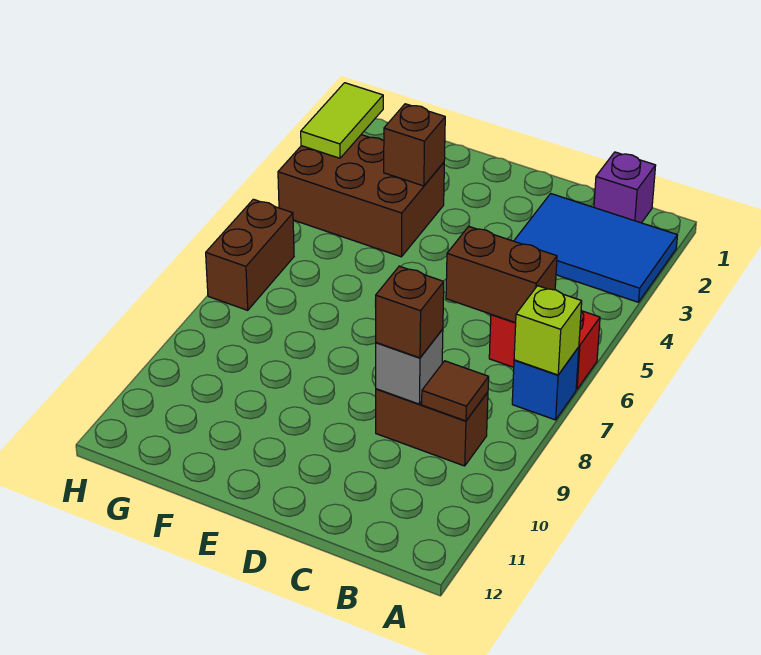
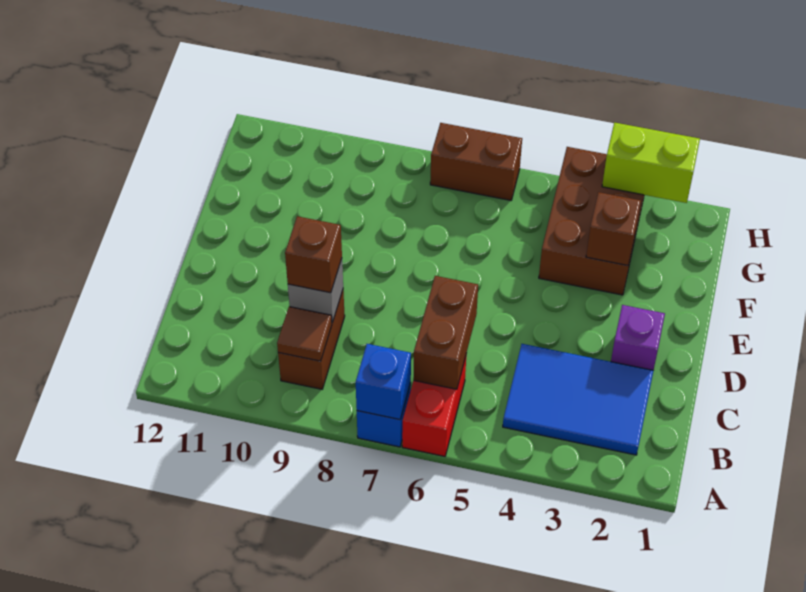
blue 2x3 tile [514,194,678,302] -> blue 2x3 tile turned to [503,344,653,455]
lime 1x1 brick [514,286,582,375] -> blue 1x1 brick [356,344,411,420]
purple 1x1 brick [594,152,656,223] -> purple 1x1 brick moved to [611,305,665,370]
lime 1x2 tile [301,83,383,158] -> lime 1x2 brick [602,123,700,203]

